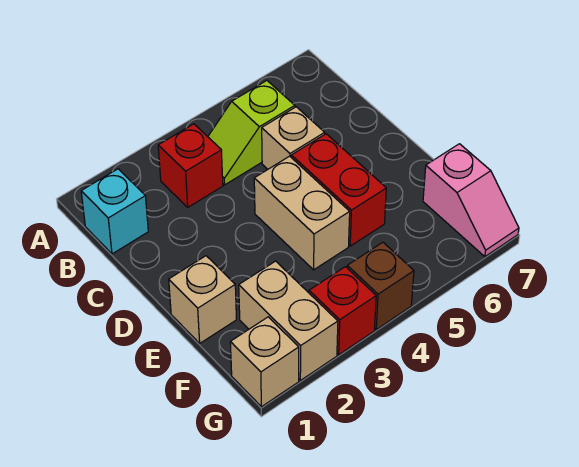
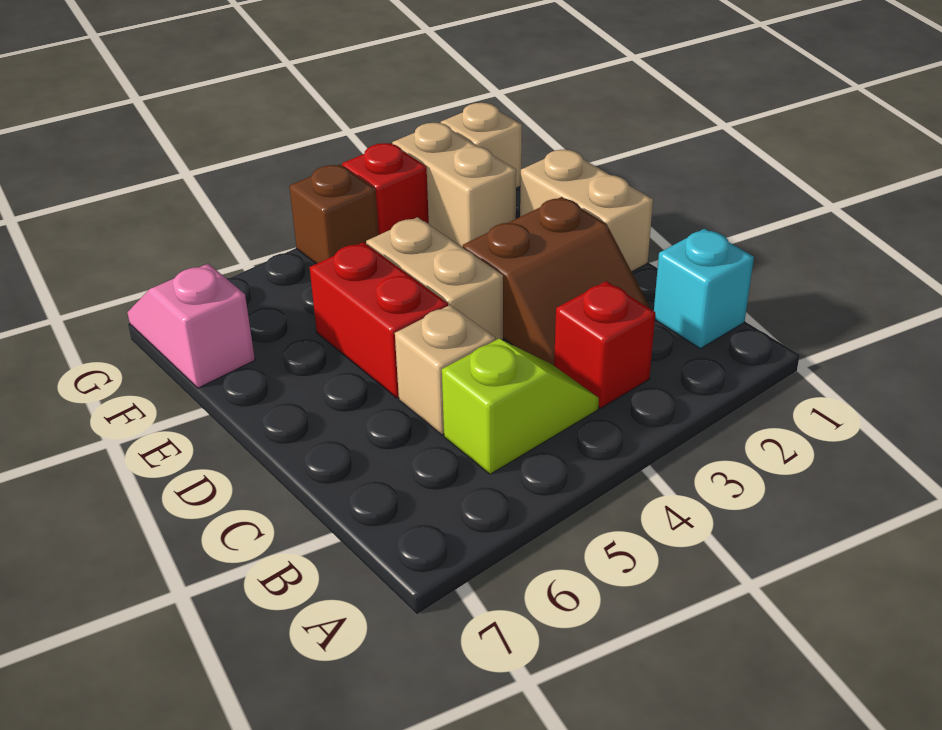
none -> brown 2x2 slope [463,197,649,365]
tan 1x1 brick [169,256,236,343] -> tan 1x2 brick [520,149,653,272]

